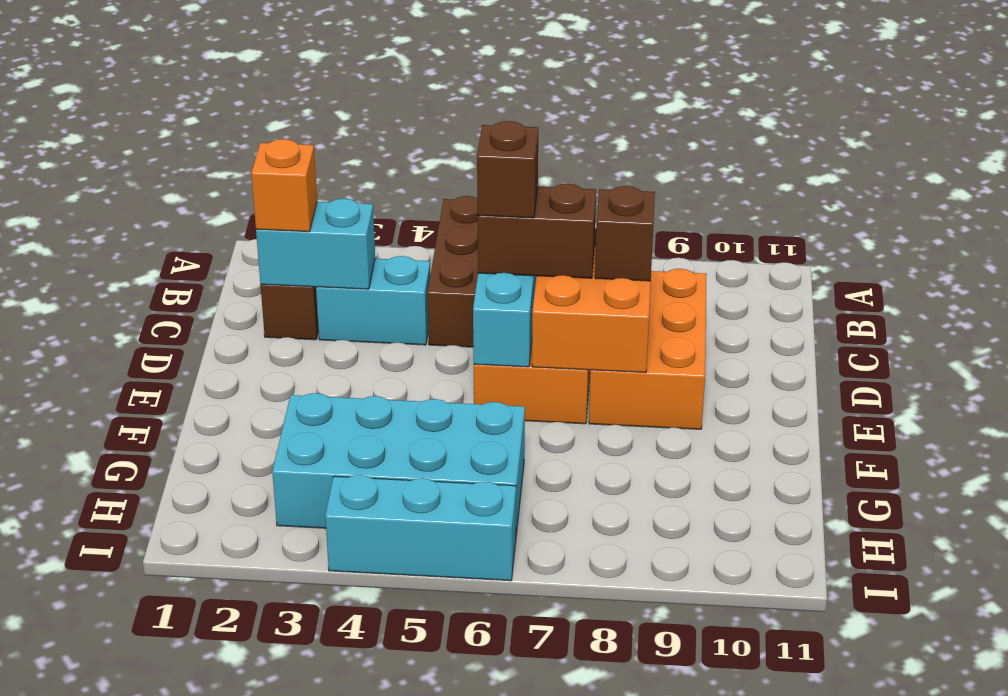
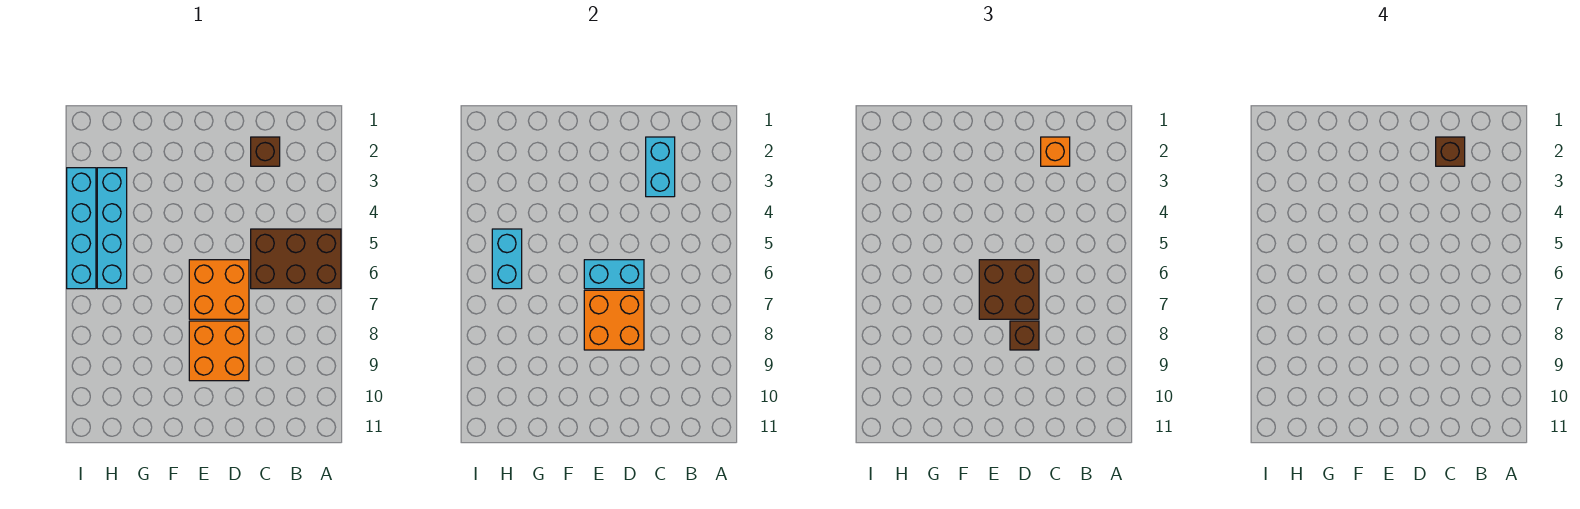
cyan 1x2 brick [316,256,430,345] -> cyan 1x2 brick moved to [492,229,522,289]
orange 2x3 brick [589,269,707,429] -> orange 2x2 brick [189,321,249,381]
brown 1x2 brick [478,184,596,278] -> brown 2x2 brick [979,260,1039,319]
brown 1x1 brick [477,121,538,218] -> brown 1x1 brick moved to [1436,137,1465,166]
cyan 2x4 brick [272,393,525,535] -> cyan 1x4 brick [97,168,127,289]
cyan 1x3 brick [325,475,516,581] -> cyan 1x4 brick [67,168,96,289]

